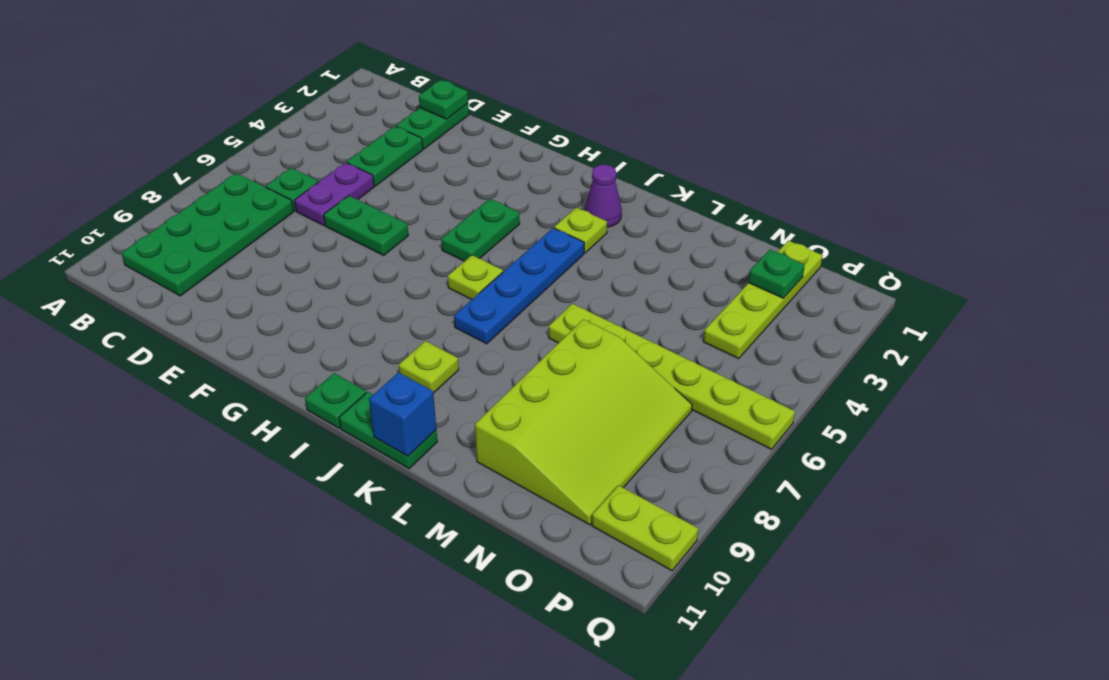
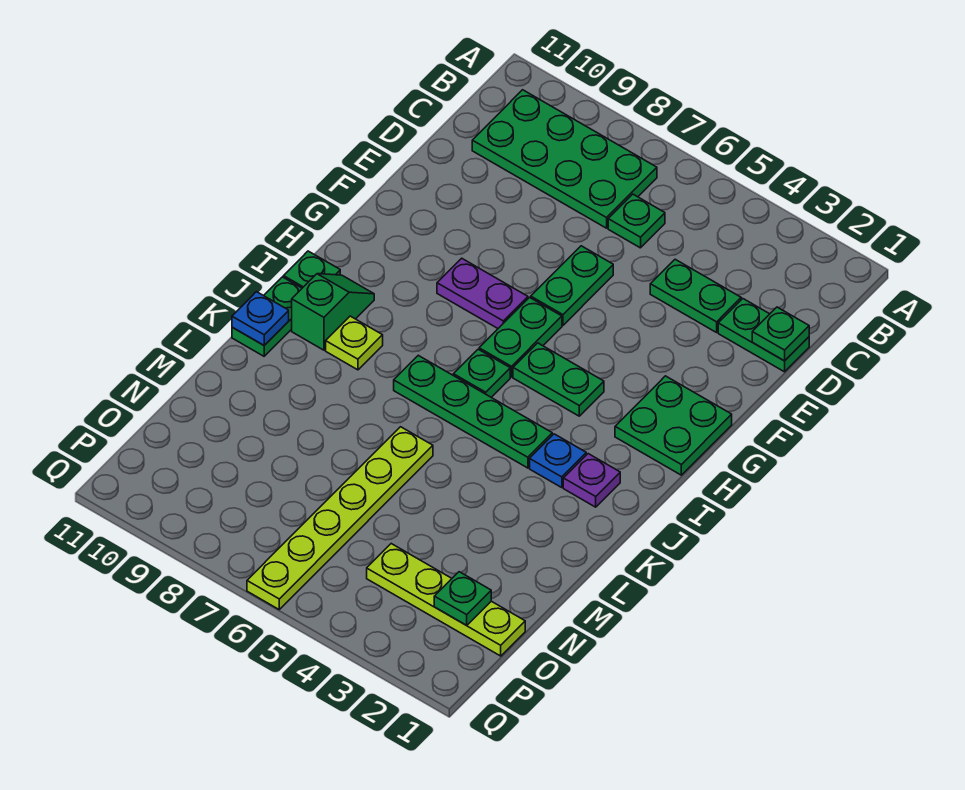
purple 1x2 plate [294,162,374,225] -> purple 1x2 plate moved to [437,258,528,328]
none -> green 2x2 plate [615,376,732,475]
none -> green 1x2 plate [479,298,562,377]
lime 1x1 plate [447,255,503,300] -> green 1x1 plate [453,349,510,397]
none -> green 1x2 slope [292,274,374,350]
purple 1x1 cone [585,165,622,227] -> purple 1x1 plate [563,454,620,507]
lime 1x1 plate [554,208,607,253] -> blue 1x1 plate [530,434,586,488]
blue 1x4 plate [454,228,584,344] -> green 1x4 plate [394,355,552,468]
blue 1x1 brick [369,372,436,456] -> blue 1x1 plate [232,292,289,345]
lime 3x4 slope [475,319,692,525] -> none
lime 1x2 plate [592,485,698,571] -> none

